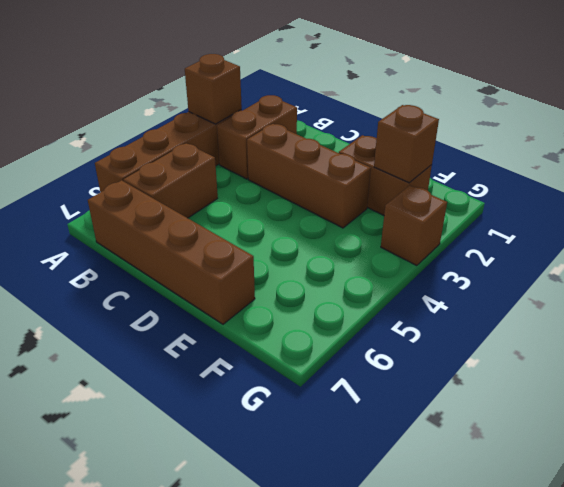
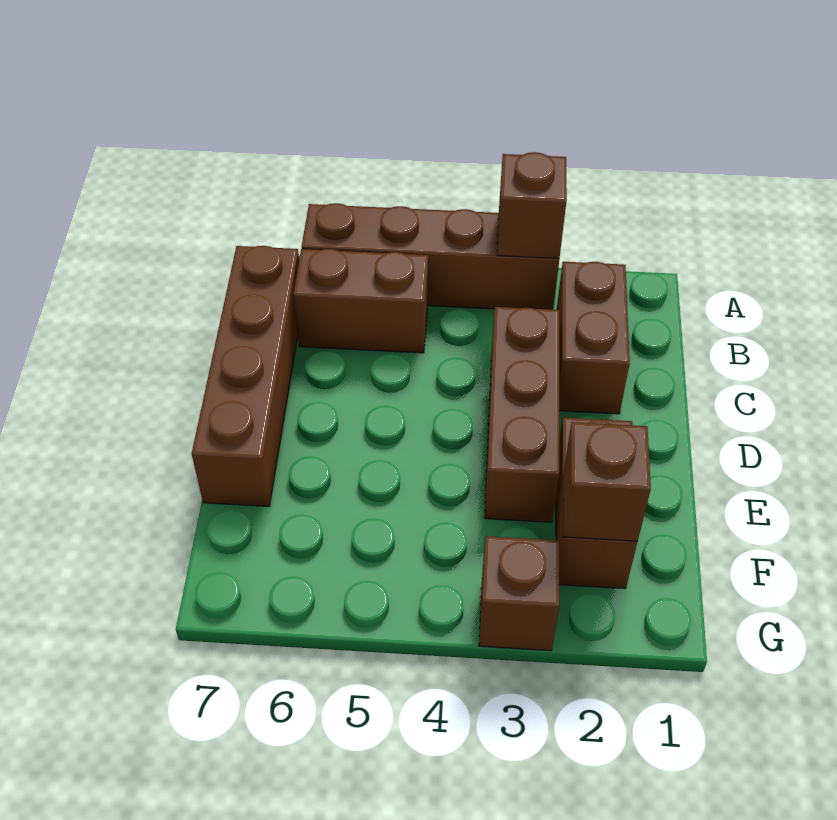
brown 1x2 brick [217,95,297,179] -> brown 1x2 brick turned to [557,262,630,414]

